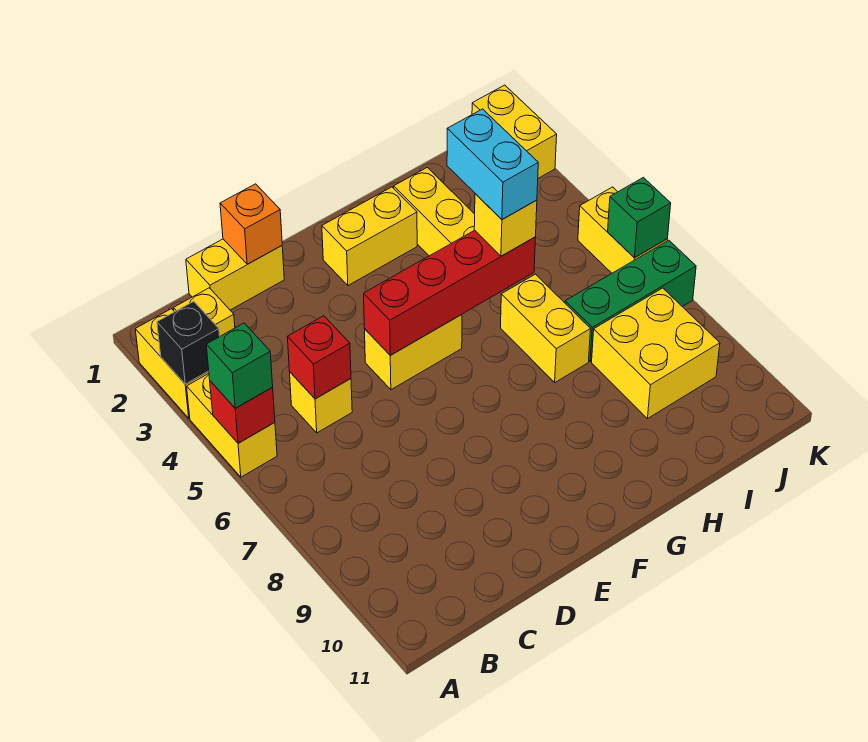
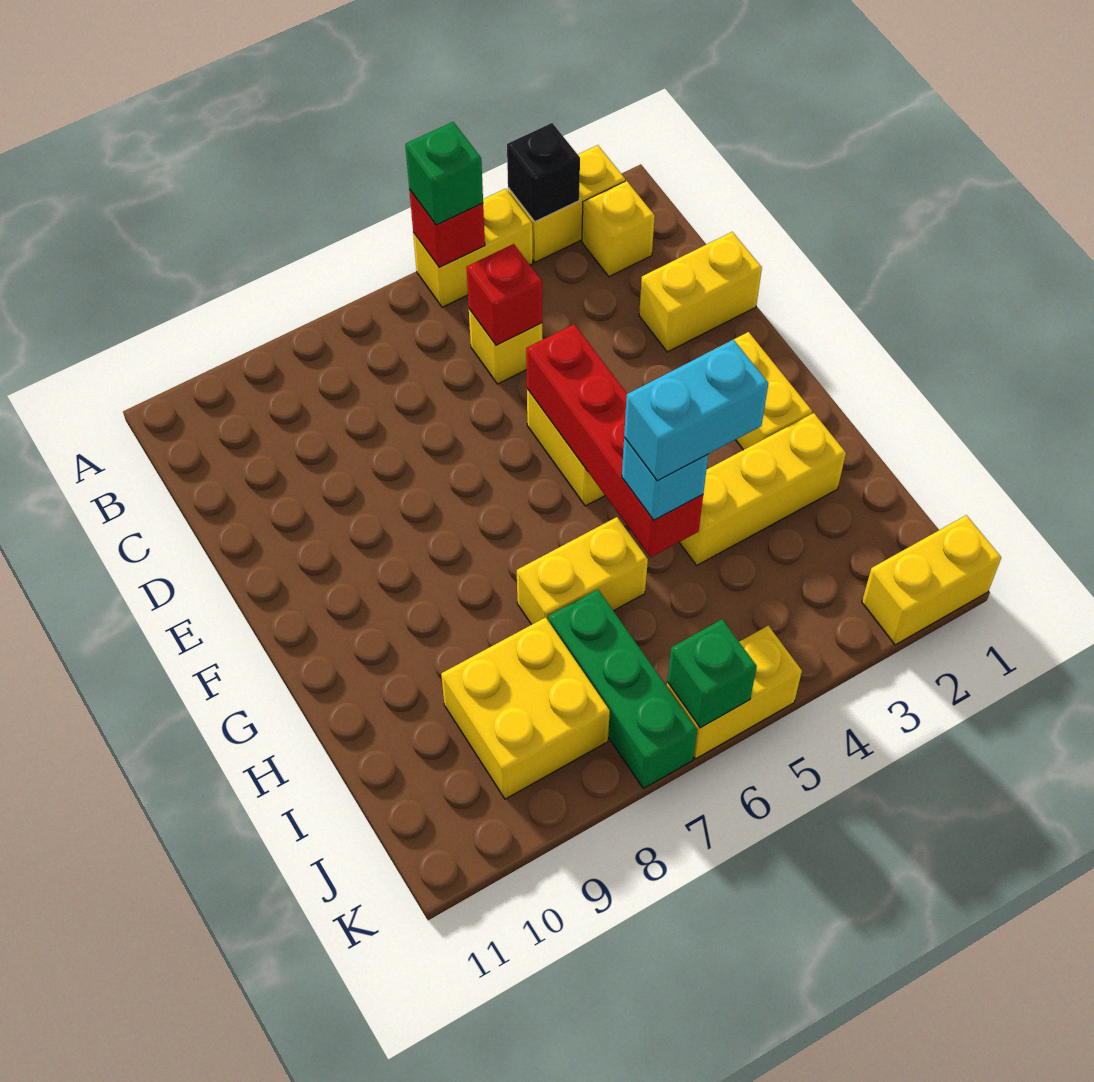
yellow 1x2 brick [186,239,284,310] -> yellow 1x2 brick turned to [639,232,762,352]
orange 1x1 brick [220,184,282,264] -> none
yellow 1x1 brick [474,194,537,256] -> cyan 1x1 brick [622,438,708,520]

